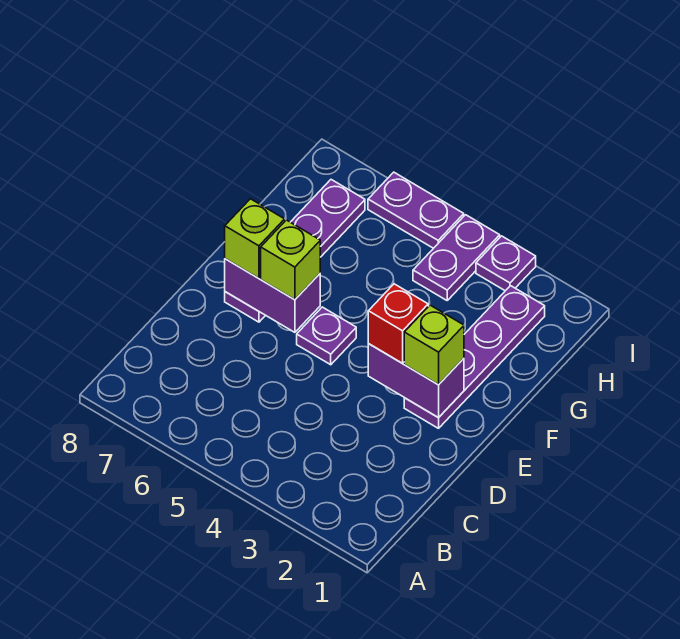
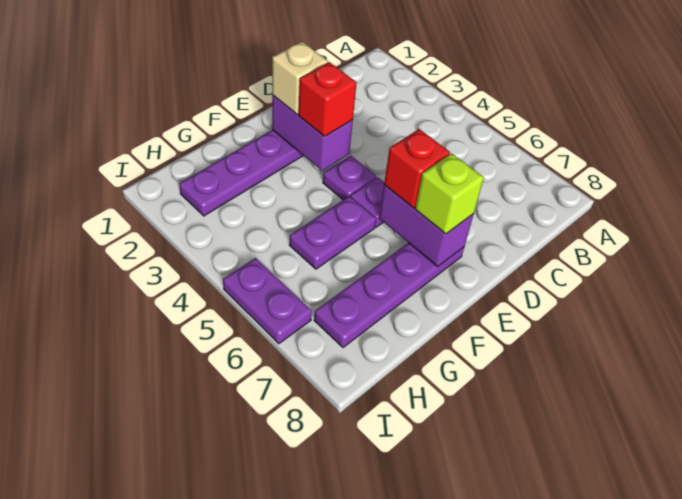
lime 1x1 brick [404,305,464,385] -> tan 1x1 brick [272,42,328,114]
lime 1x1 brick [261,220,320,300] -> red 1x1 brick [384,129,450,208]
purple 1x2 plate [413,215,500,300] -> purple 1x2 plate moved to [289,196,376,269]
purple 1x1 plate [476,236,536,291] -> purple 1x1 plate moved to [323,155,376,200]

